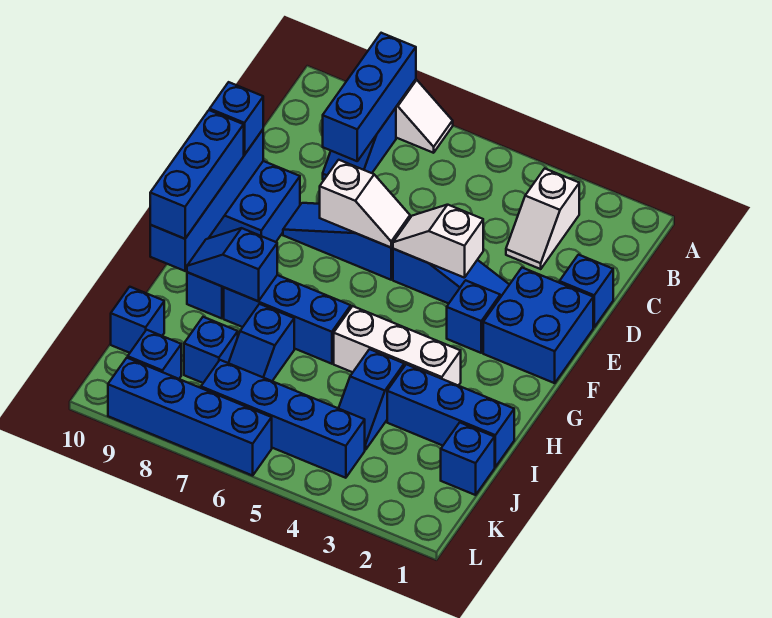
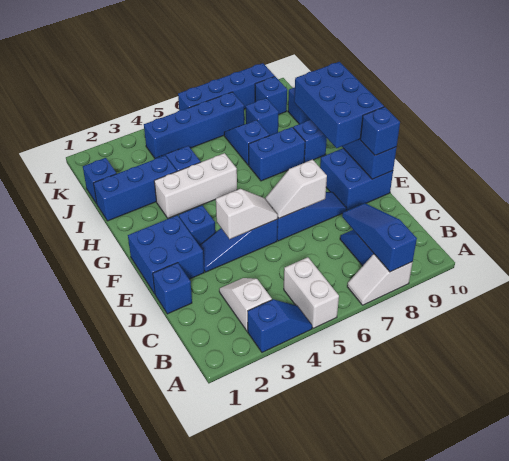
none -> white 1x2 brick [284,257,339,328]
blue 1x3 brick [323,33,416,161] -> blue 1x3 slope [342,203,417,272]
blue 1x3 brick [150,110,244,239] -> blue 2x3 brick [294,62,384,148]
blue 1x3 brick [224,275,351,364] -> blue 1x2 brick [249,127,305,181]
blue 1x2 slope [187,228,277,301] -> blue 1x2 slope moved to [248,299,312,352]

